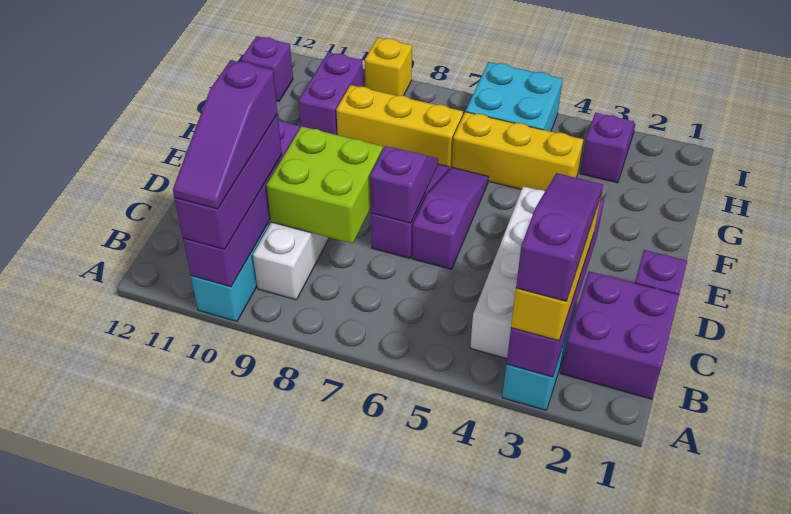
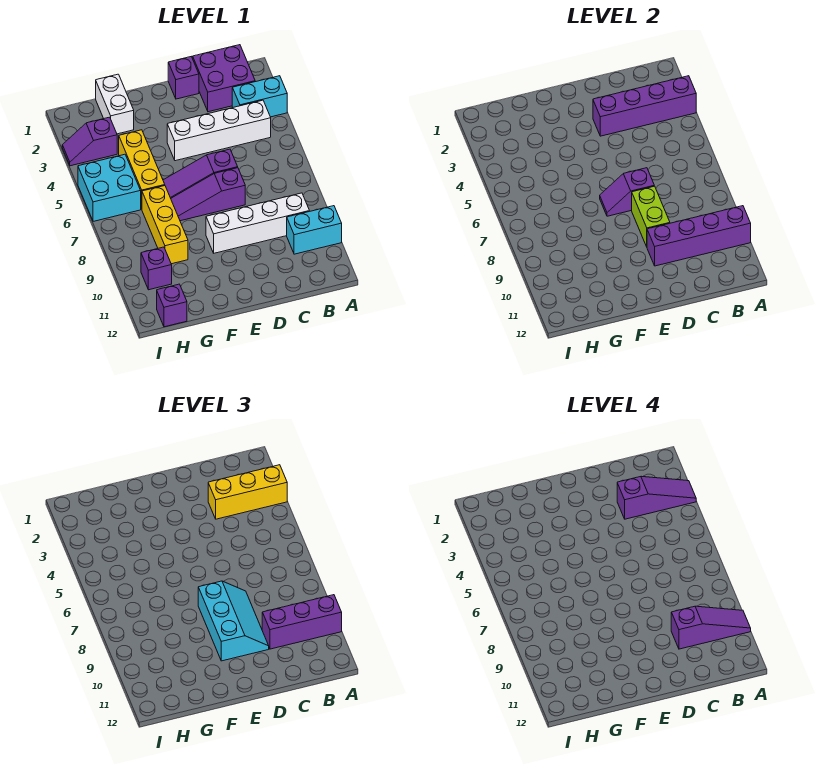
purple 1x3 slope [516,173,603,301] -> purple 1x3 slope turned to [617,476,696,519]
lime 2x2 brick [267,126,383,244] -> lime 1x2 brick [632,186,670,247]
none -> cyan 2x3 slope [198,581,269,661]
none -> white 1x2 brick [96,74,134,134]
purple 1x2 brick [299,53,363,135] -> purple 1x1 brick [141,247,172,290]
yellow 1x1 brick [365,38,412,96] -> none

